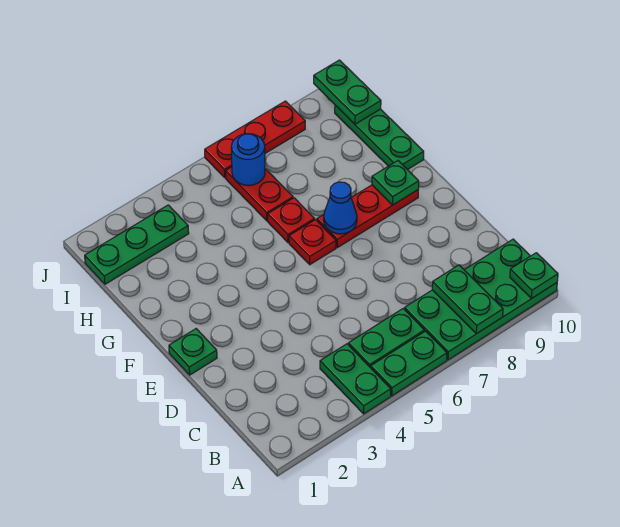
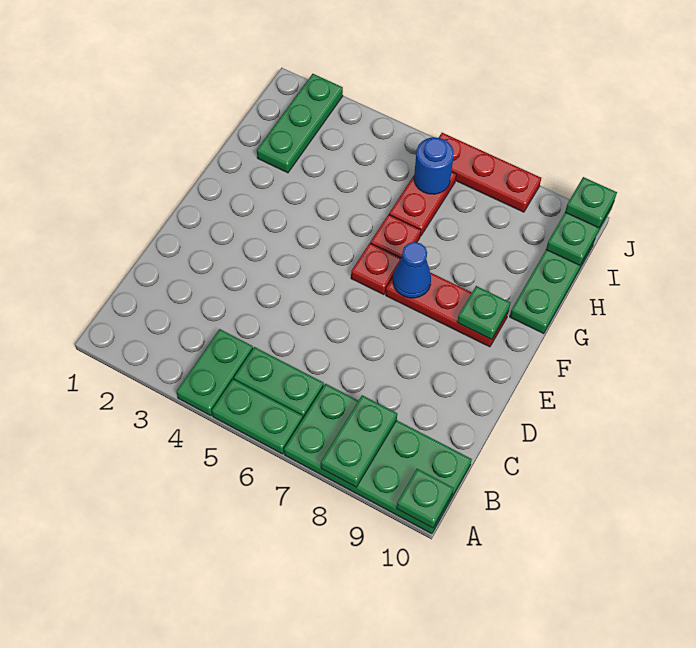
green 1x1 plate [169,329,217,375] -> green 1x1 plate moved to [565,177,617,228]
green 1x3 plate [85,205,189,284] -> green 1x3 plate turned to [257,74,343,173]

